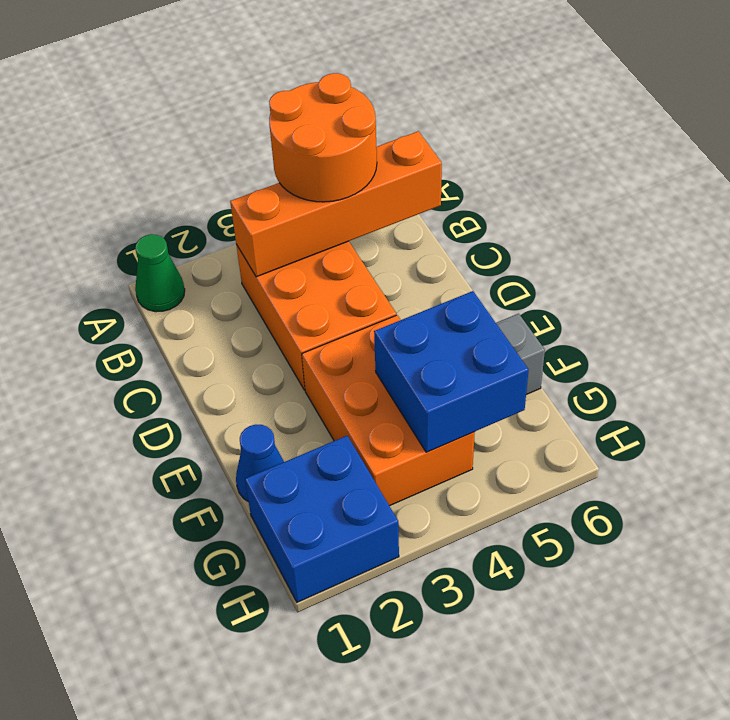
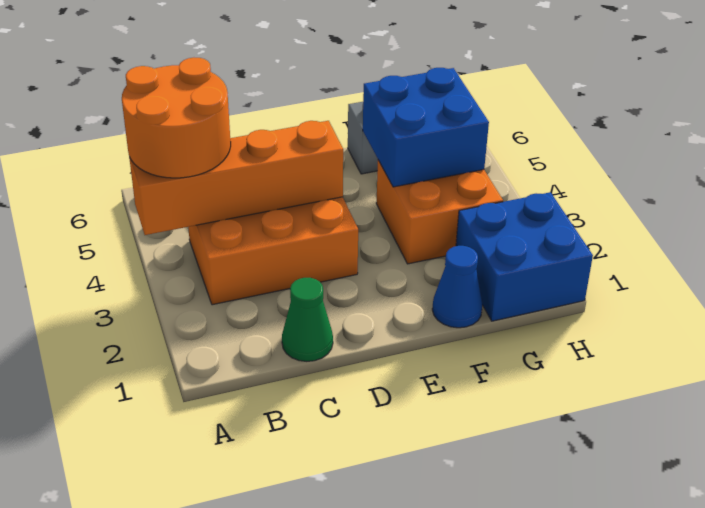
green 1x1 cone [135,234,185,312] -> green 1x1 cone moved to [282,278,333,361]
orange 1x4 brick [230,131,442,277] -> orange 1x4 brick turned to [129,121,343,235]
orange 2x3 brick [302,315,475,506] -> orange 2x2 brick [376,160,503,264]

